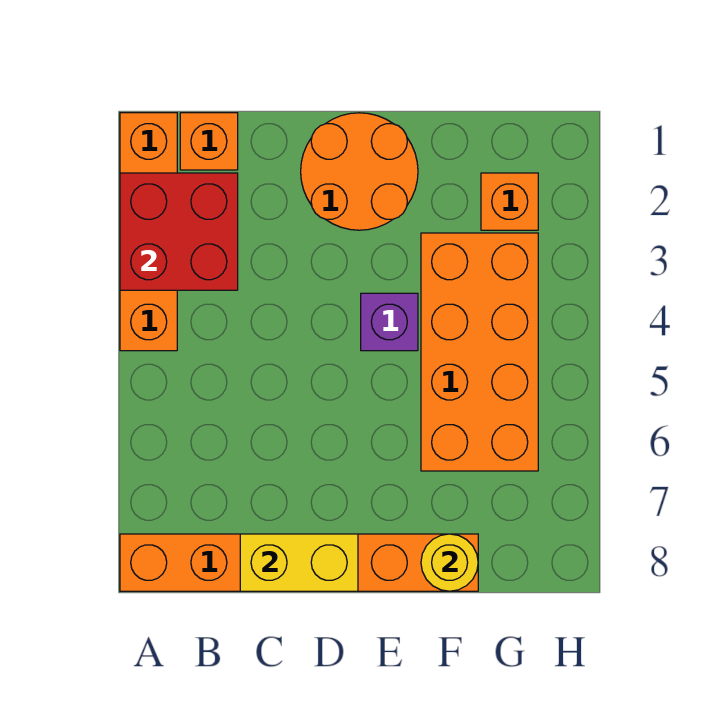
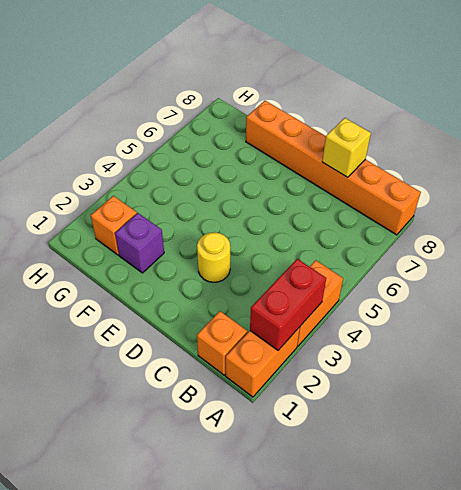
red 2x2 brick [120,173,238,290] -> red 1x2 brick [250,259,326,350]
yellow 1x2 brick [240,534,358,591] -> yellow 1x1 brick [322,118,371,177]
orange 2x2 round brick [301,113,418,230] -> none
purple 1x1 brick [361,293,418,351] -> purple 1x1 brick moved to [115,213,164,273]
orange 2x4 brick [421,233,538,471] -> none
yellow 1x1 round brick [421,534,478,591] -> yellow 1x1 round brick moved to [197,232,230,282]

